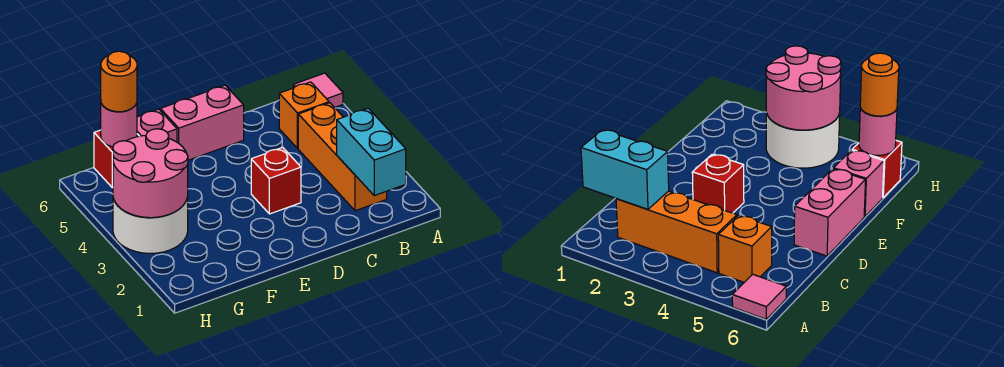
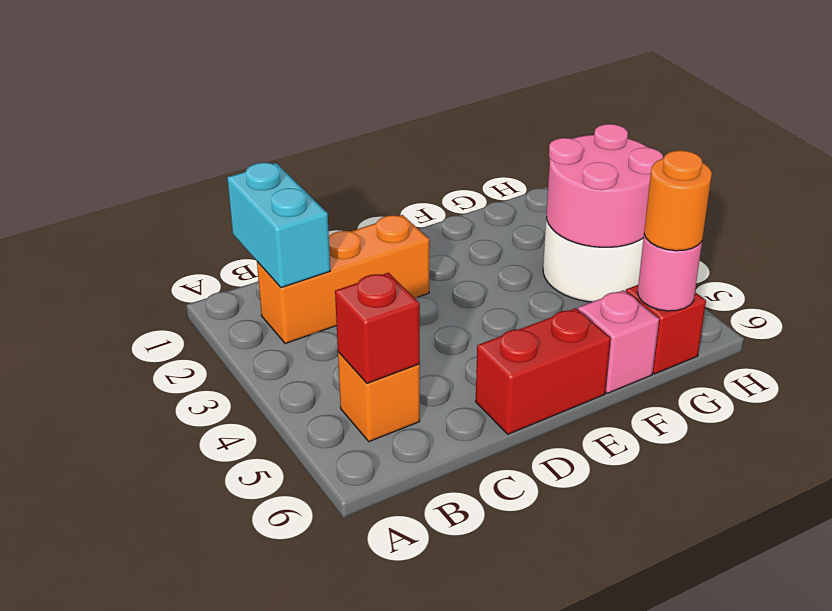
pink 1x1 tile [293,73,343,107] -> none
orange 1x3 brick [298,103,387,211] -> orange 1x3 brick turned to [257,215,429,344]
red 1x1 brick [251,147,301,214] -> red 1x1 brick moved to [335,273,420,383]
pink 1x2 brick [160,85,244,160] -> red 1x2 brick [476,308,611,434]

